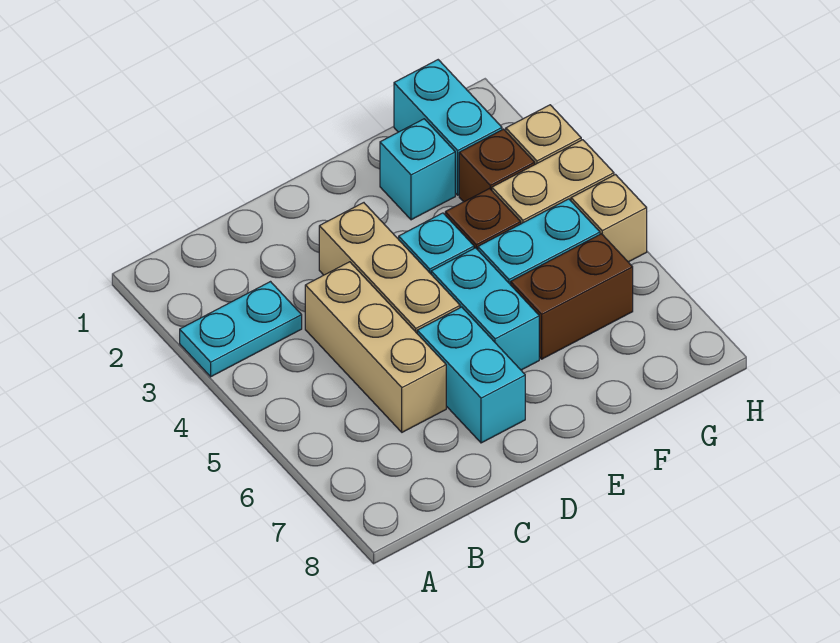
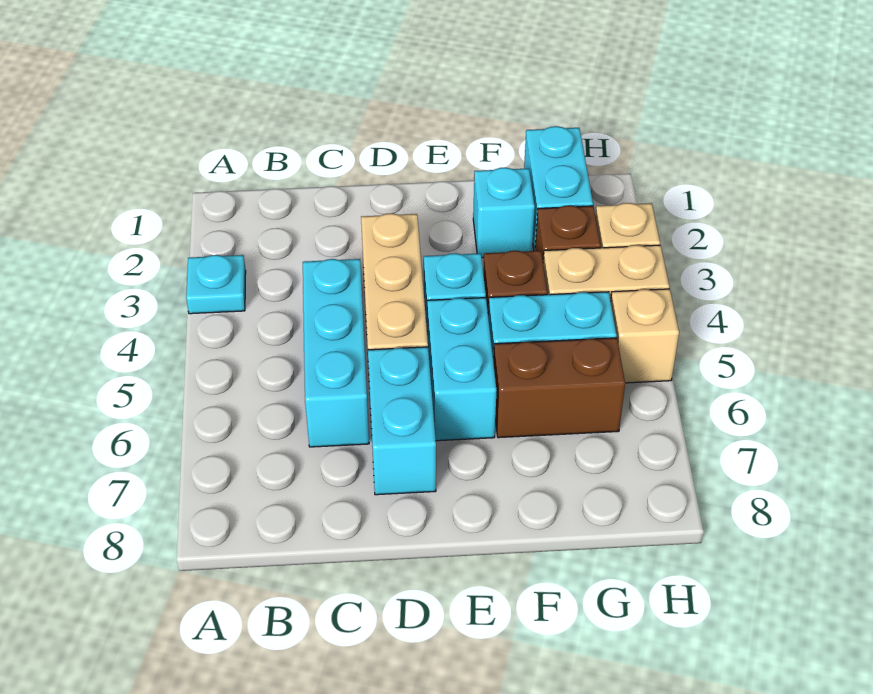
cyan 1x2 plate [180,282,302,377] -> cyan 1x1 plate [186,255,246,314]
tan 1x3 brick [305,262,446,432] -> cyan 1x3 brick [303,259,369,447]

